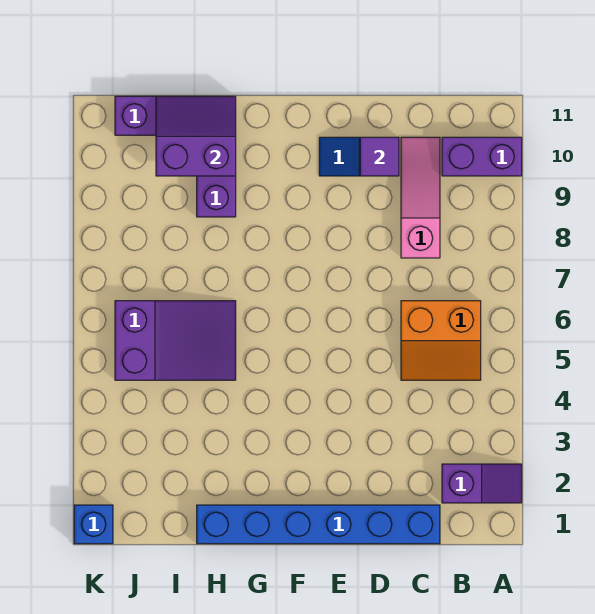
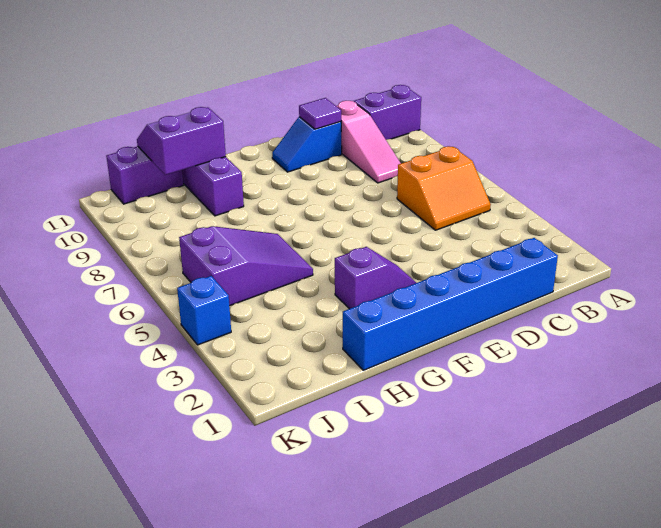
purple 1x2 slope [442,464,522,503] -> purple 1x2 slope moved to [335,247,416,309]
pink 1x3 slope [401,137,440,258] -> pink 1x3 slope turned to [337,101,401,183]
blue 1x1 brick [74,505,113,544] -> blue 1x1 brick moved to [177,276,231,345]

